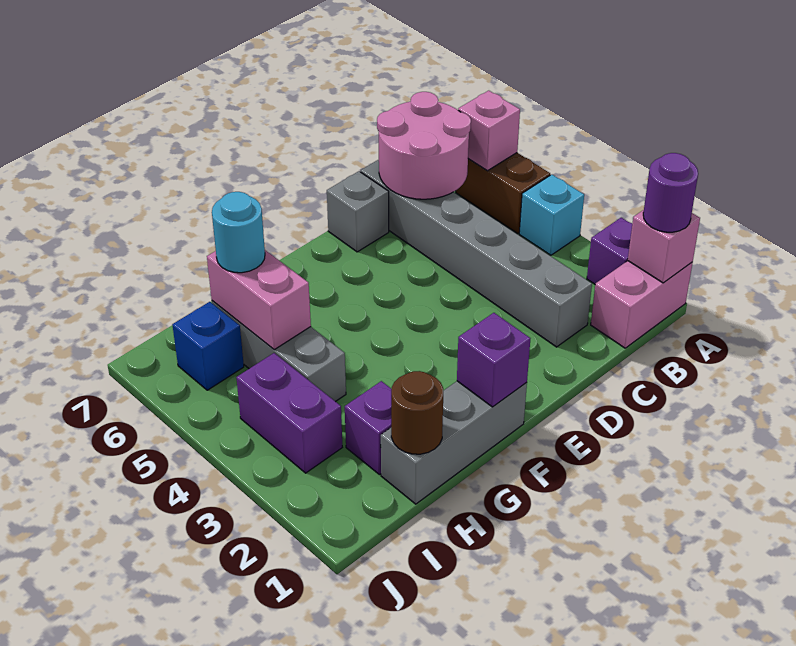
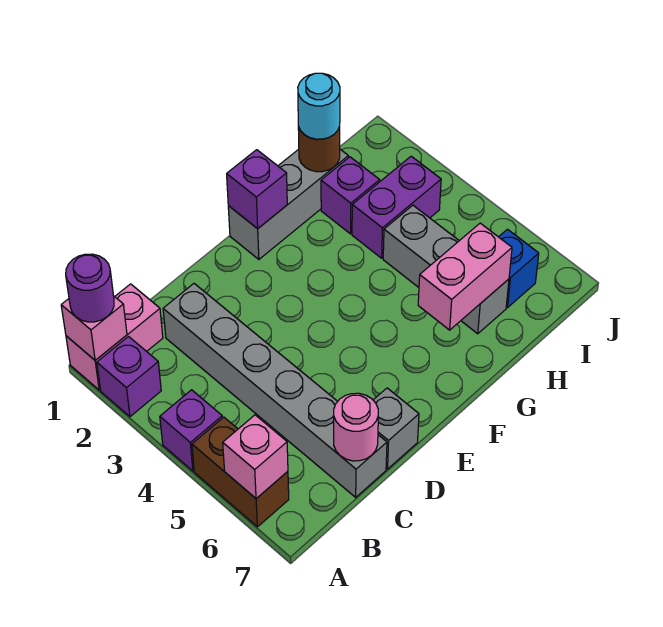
cyan 1x1 brick [519,175,584,255] -> purple 1x1 brick [160,390,222,471]
pink 2x2 round brick [377,92,471,199] -> pink 1x1 round brick [334,393,378,461]
pink 1x2 brick [207,250,311,350] -> pink 1x2 brick turned to [418,223,512,330]
cyan 1x1 round brick [212,192,265,273] -> cyan 1x1 round brick moved to [298,73,340,139]
purple 1x2 brick [236,353,342,473] -> purple 1x2 brick turned to [352,156,441,258]

